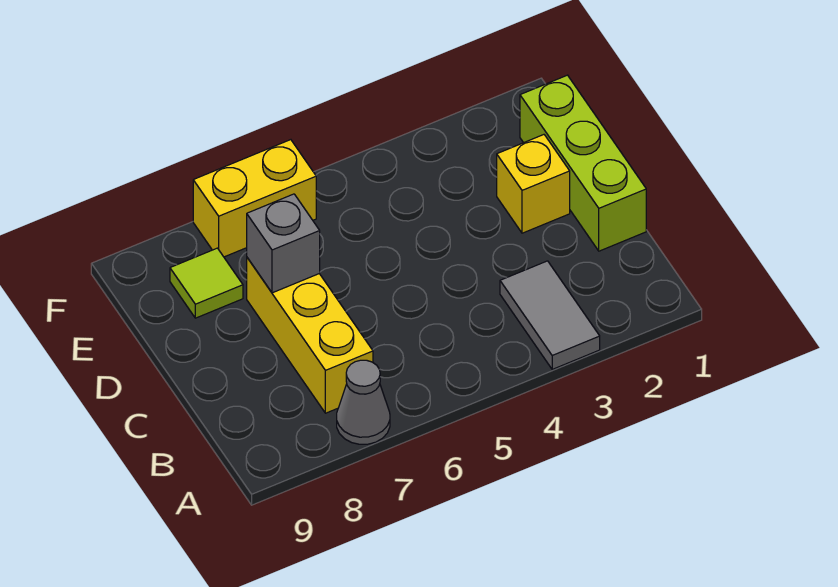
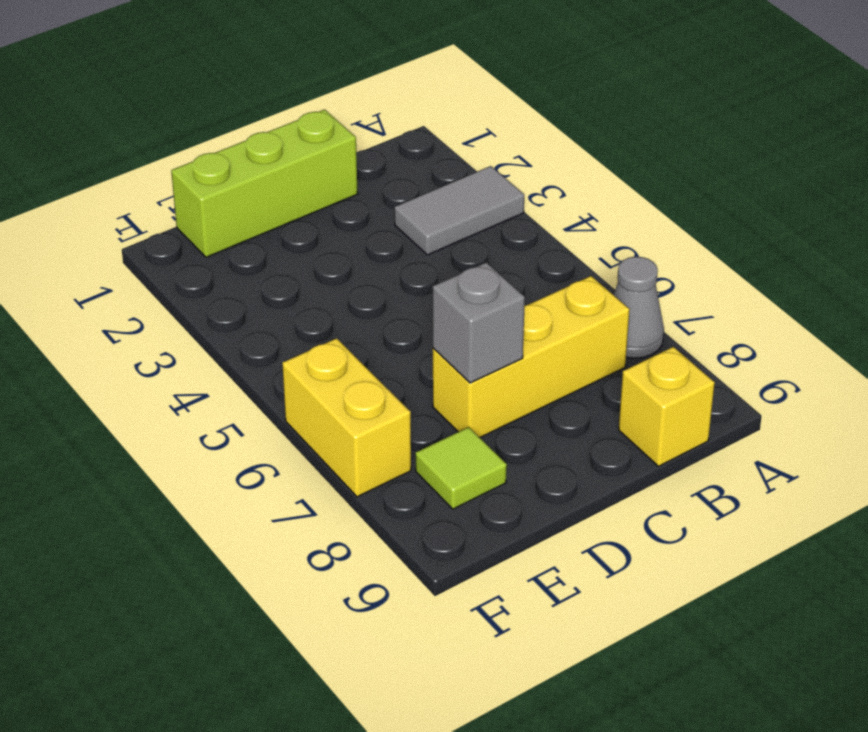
yellow 1x1 brick [497,135,570,233] -> yellow 1x1 brick moved to [619,347,715,466]

